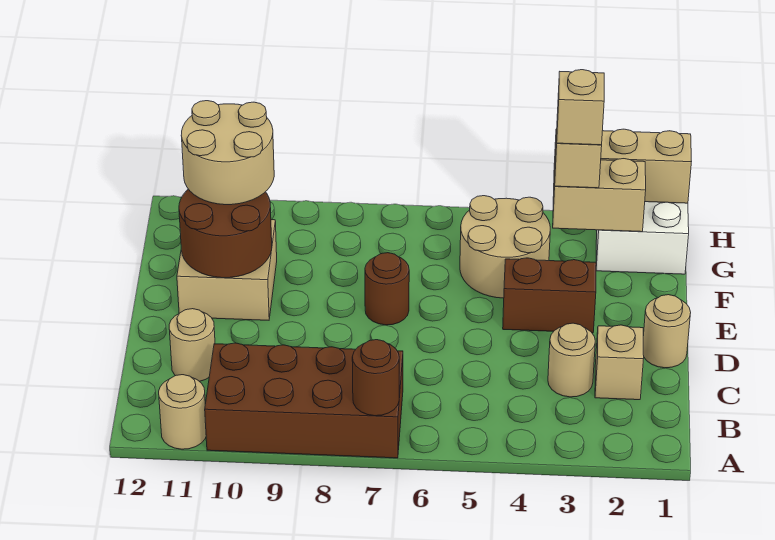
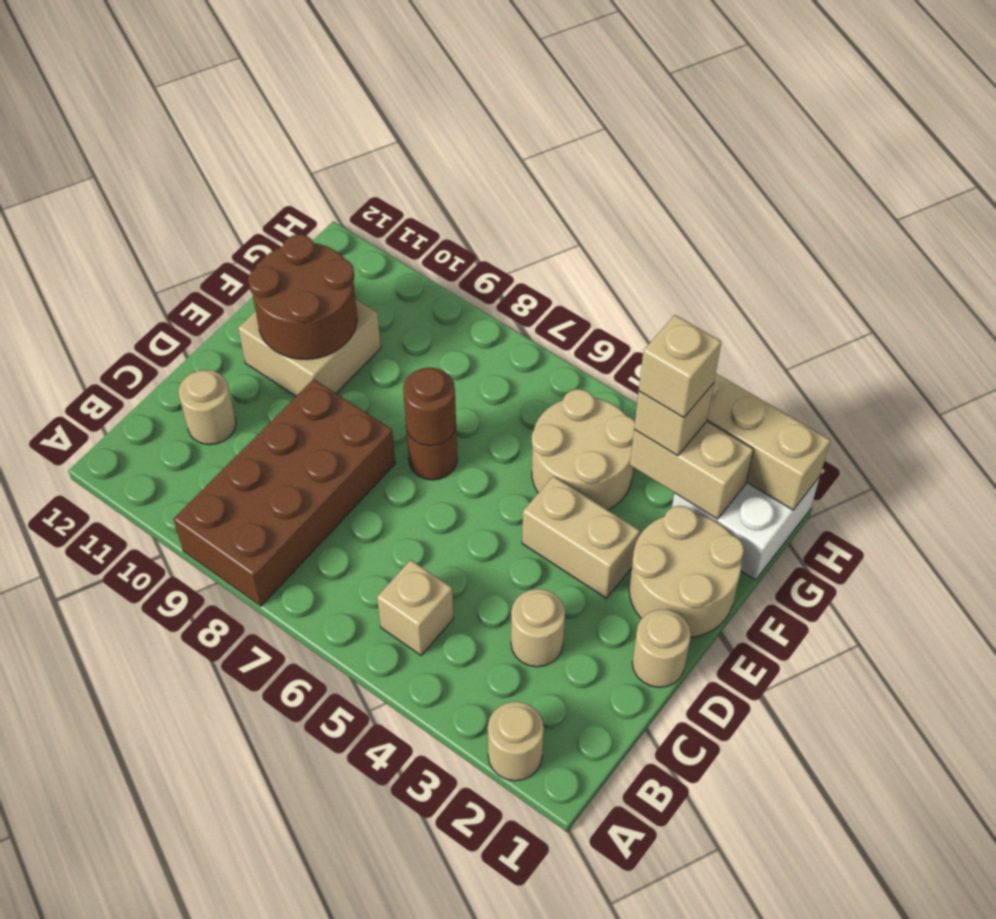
brown 2x4 brick [205,343,403,458] -> brown 2x4 brick turned to [173,379,395,606]
brown 1x1 round brick [352,340,399,416] -> brown 1x1 round brick moved to [403,368,456,446]
tan 1x1 round brick [159,375,206,449] -> tan 1x1 round brick moved to [488,702,544,781]
tan 1x1 brick [595,325,644,400] -> tan 1x1 brick moved to [377,560,454,655]
brown 1x2 brick [503,258,596,333] -> tan 1x2 brick [522,476,640,598]
tan 2x2 round brick [181,101,274,205] -> tan 2x2 round brick moved to [629,506,744,637]

